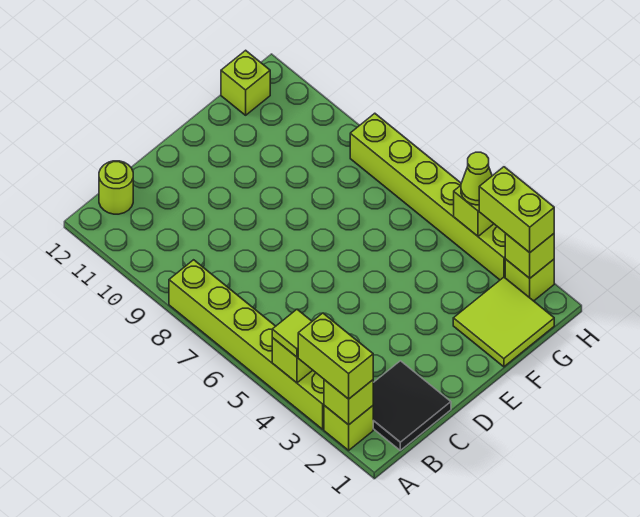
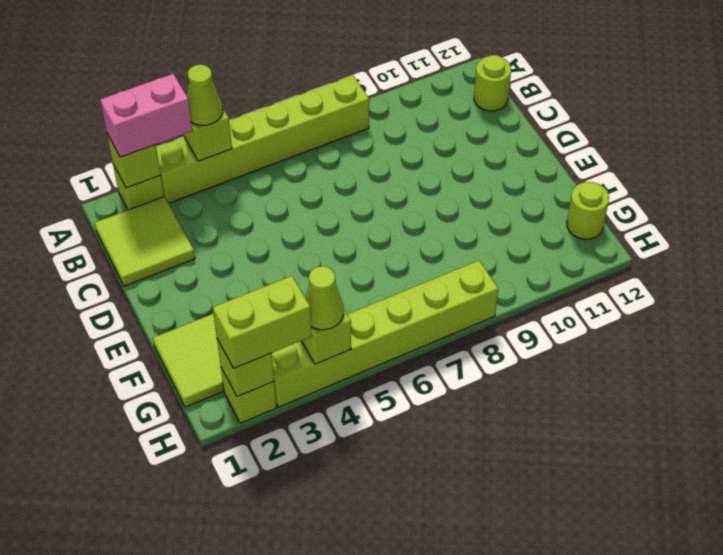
lime 1x2 brick [298,313,373,399] -> pink 1x2 brick [100,74,192,157]
lime 1x1 tile [272,309,312,357] -> lime 1x1 cone [187,65,223,125]
black 2x2 tile [373,361,451,450] -> lime 2x2 tile [95,197,195,286]
lime 1x1 brick [221,50,270,115] -> lime 1x1 round brick [567,182,609,239]

